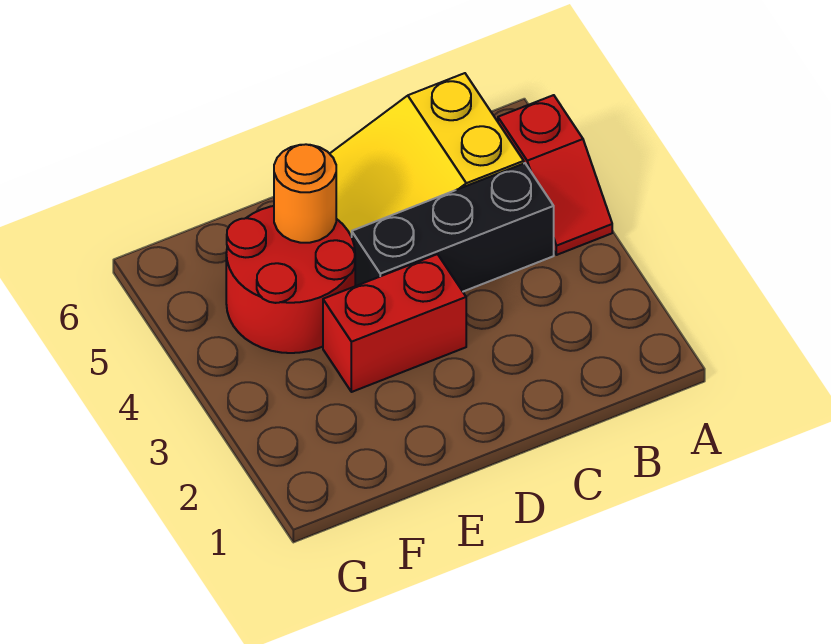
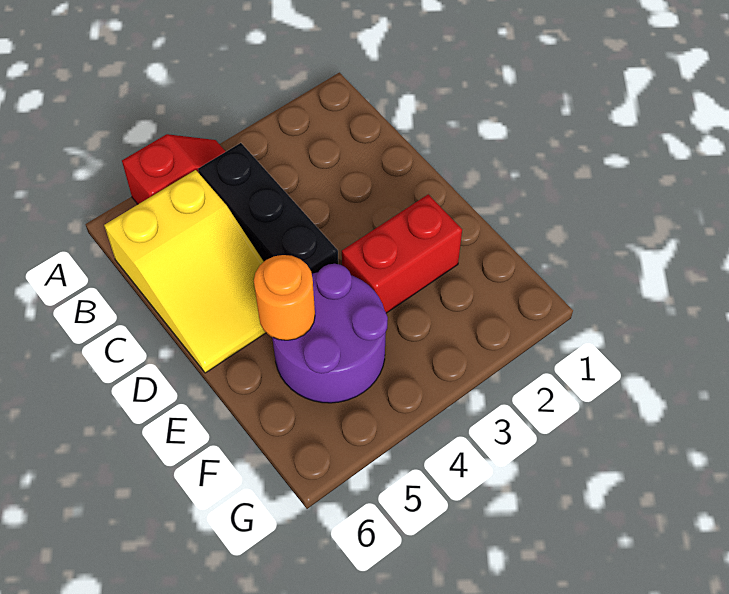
red 1x2 brick [323,254,466,392] -> red 1x2 brick turned to [342,194,462,313]
red 2x2 round brick [226,206,355,353] -> purple 2x2 round brick [272,264,388,403]

